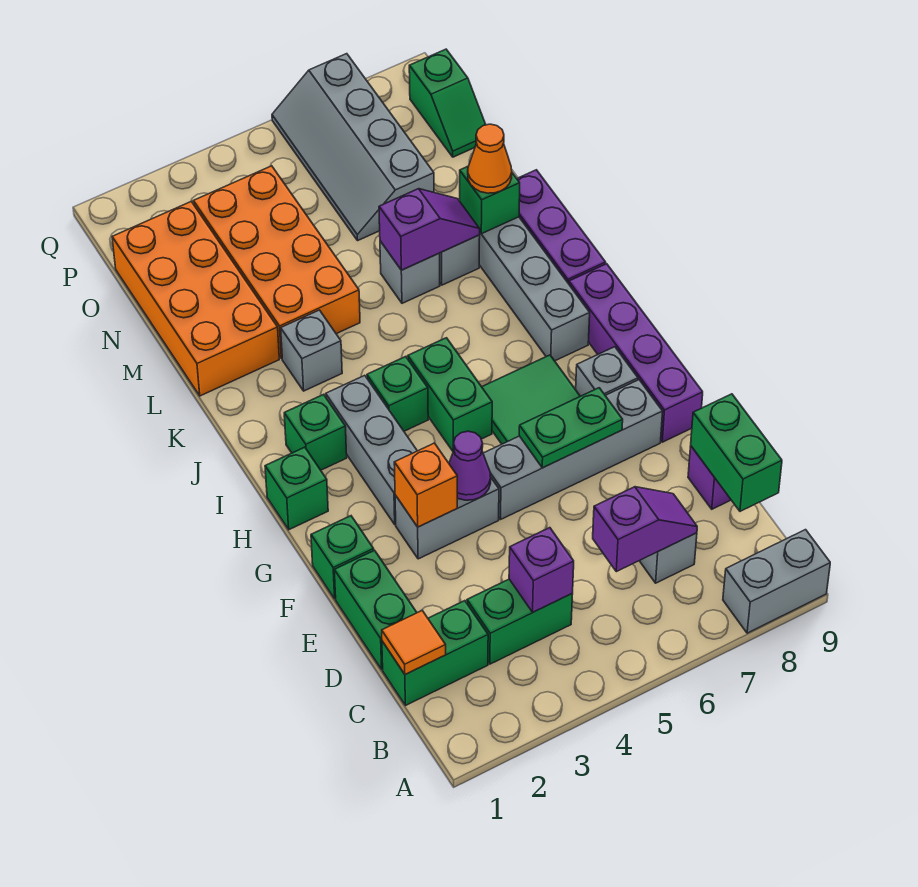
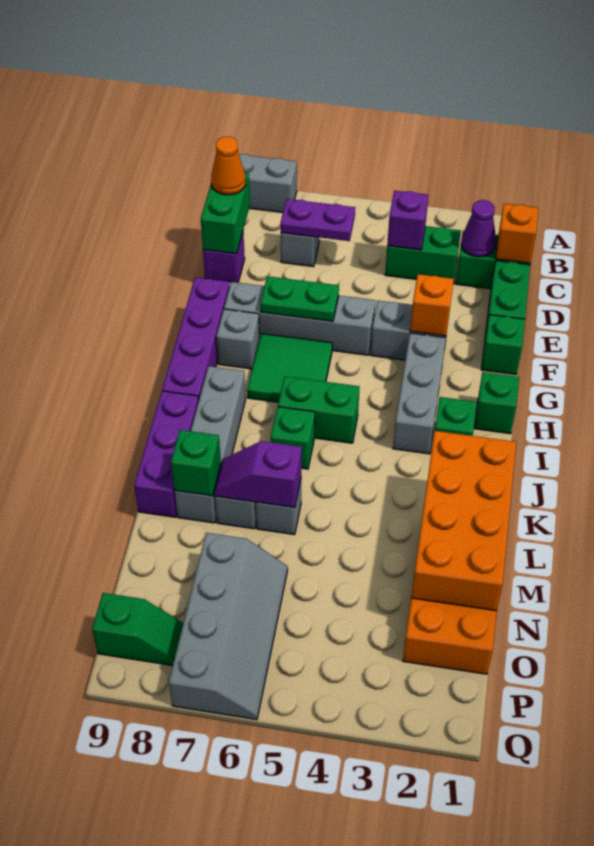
orange 1x1 tile [382,611,446,674] -> orange 1x1 brick [496,204,539,263]
purple 1x2 slope [593,487,697,572] -> purple 1x2 plate [280,199,355,241]
purple 1x1 cone [449,431,491,500] -> purple 1x1 cone moved to [461,200,496,257]
green 1x2 brick [408,338,492,451] -> green 1x2 brick turned to [278,376,360,443]
green 1x1 brick [367,357,428,431] -> green 1x1 brick moved to [271,407,315,469]
grey 1x1 brick [281,310,342,391] -> none
orange 2x4 brick [193,166,360,359] -> orange 2x4 brick moved to [411,431,516,611]
orange 1x1 cone [468,124,512,193] -> orange 1x1 cone moved to [211,137,246,195]
green 1x2 slope [409,49,486,157] -> green 1x2 slope turned to [92,593,183,666]

